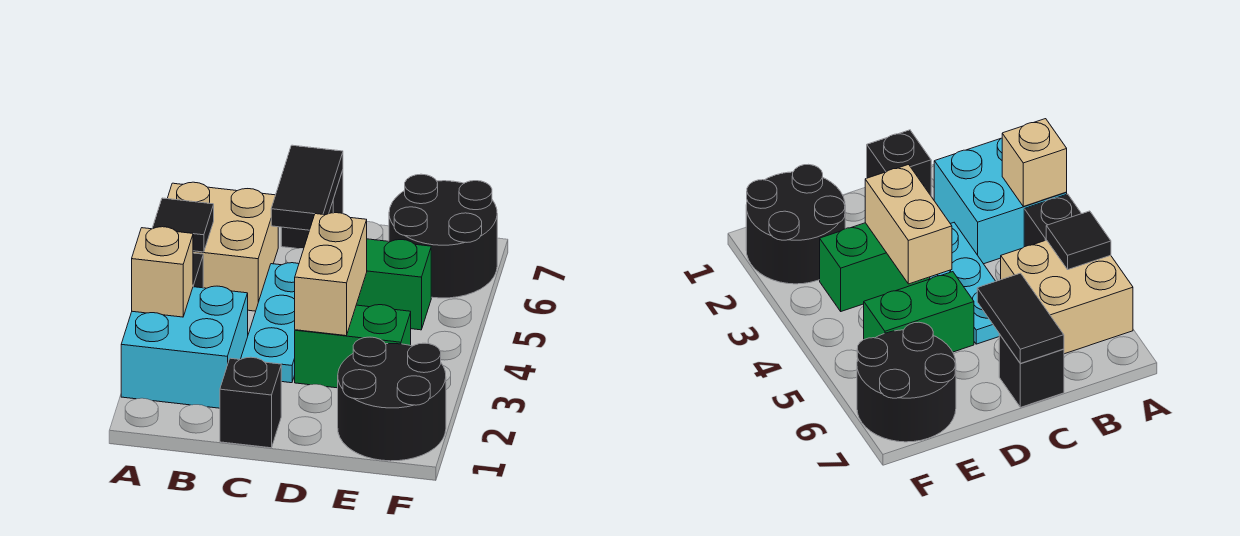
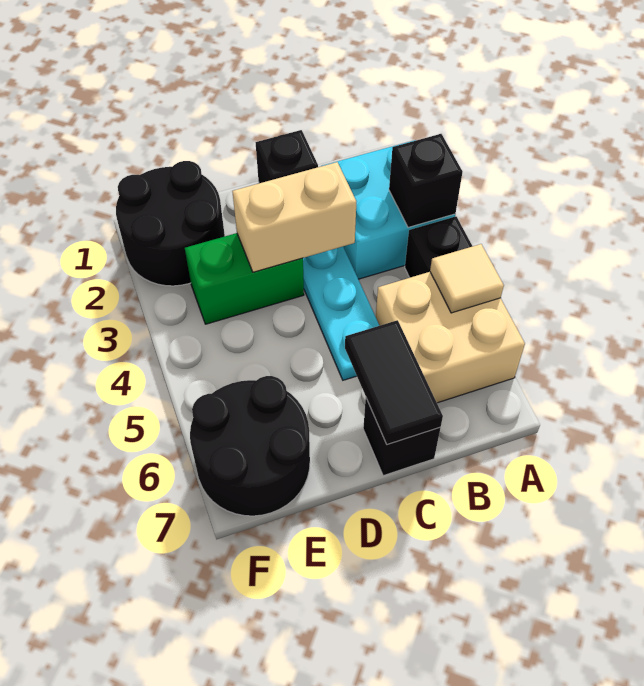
tan 1x1 brick [132,227,193,317] -> black 1x1 brick [389,134,462,227]
black 1x1 tile [152,198,214,252] -> tan 1x1 tile [430,244,504,313]
tan 1x2 brick [295,213,367,336] -> tan 1x2 brick turned to [232,162,356,272]
green 1x2 brick [356,239,431,330] -> none

